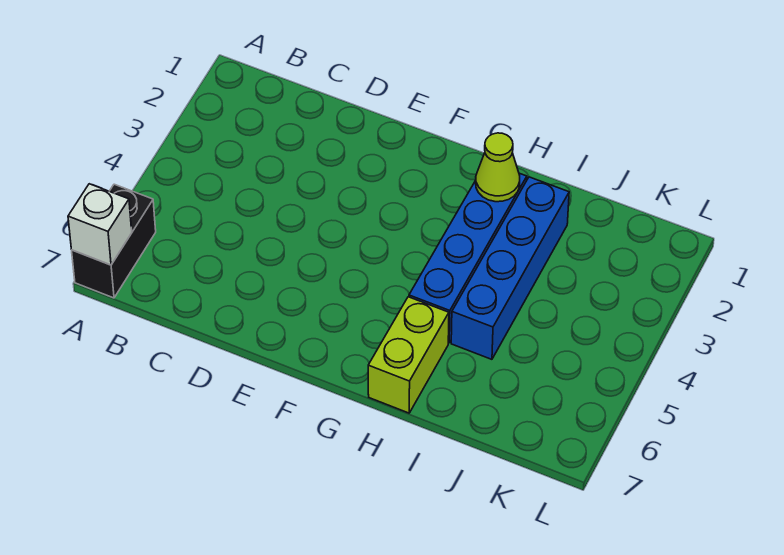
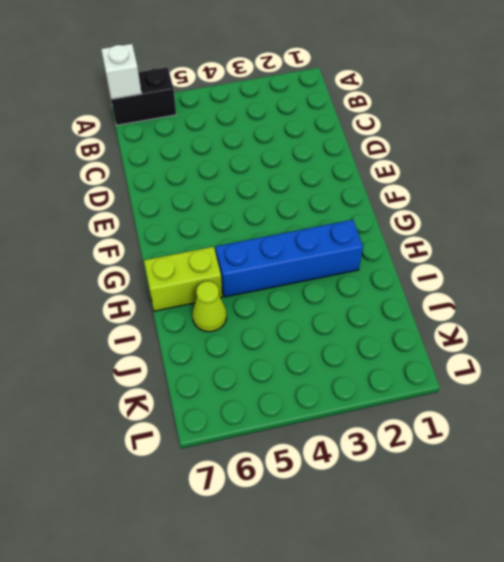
lime 1x1 cone [476,133,520,202] -> lime 1x1 cone moved to [192,281,227,332]
blue 1x4 brick [451,177,569,359] -> none

